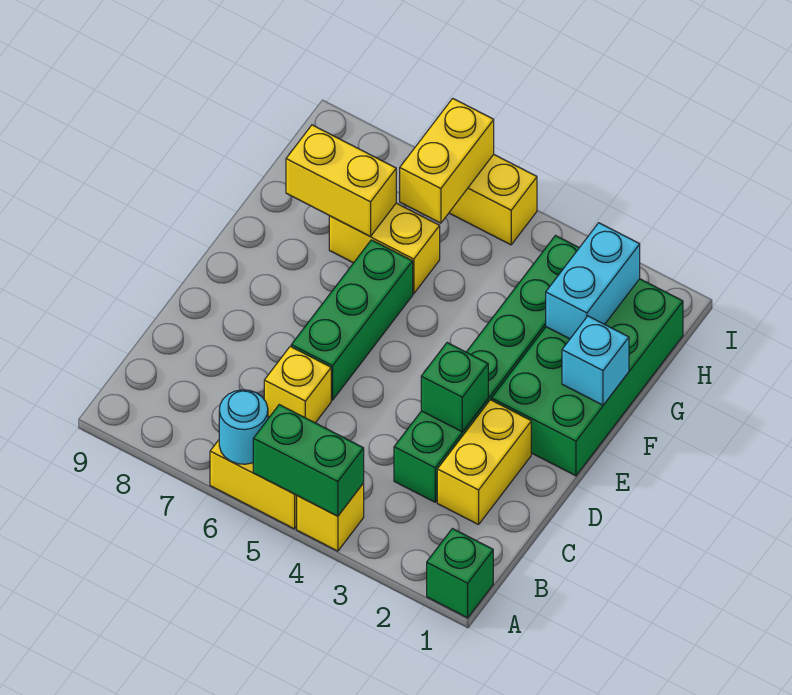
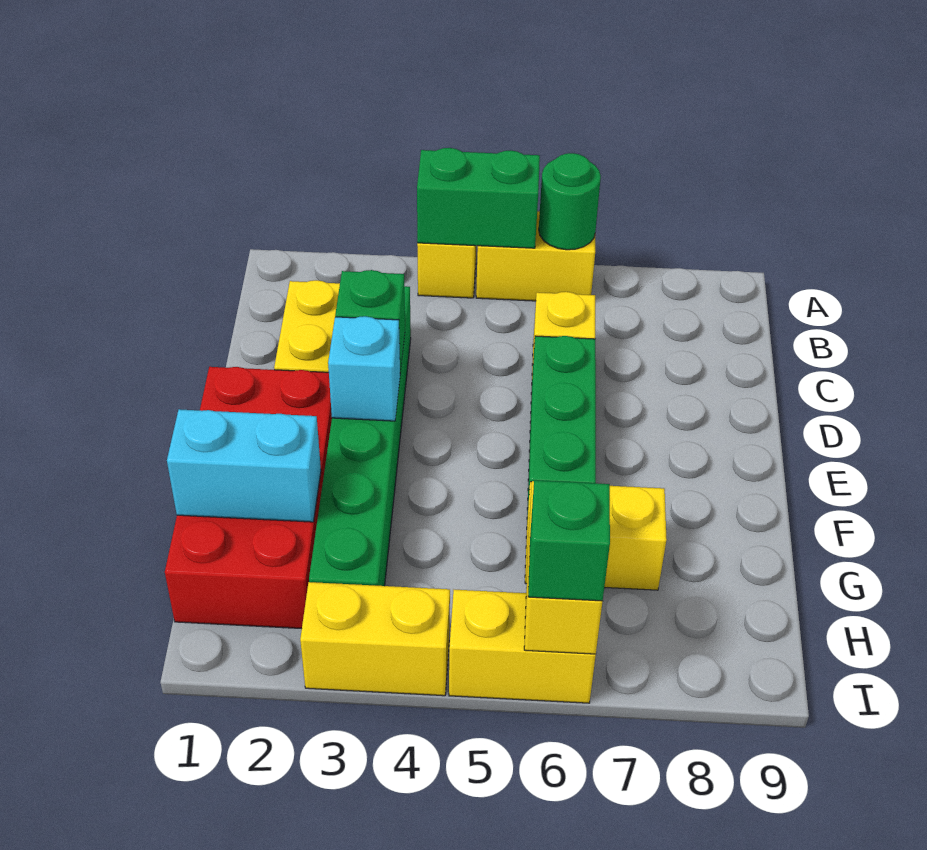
green 1x1 brick [427,529,493,618] -> green 1x1 brick moved to [528,480,610,601]
cyan 1x1 round brick [219,390,268,464] -> green 1x1 round brick [539,153,601,250]
green 2x4 brick [492,279,683,476] -> red 2x4 brick [165,367,332,629]
cyan 1x1 brick [562,316,629,405] -> cyan 1x1 brick moved to [328,316,400,421]
cyan 1x2 brick [546,223,640,339] -> cyan 1x2 brick turned to [167,409,321,522]
yellow 1x2 brick [286,125,396,236] -> yellow 1x2 brick moved to [300,582,450,696]

